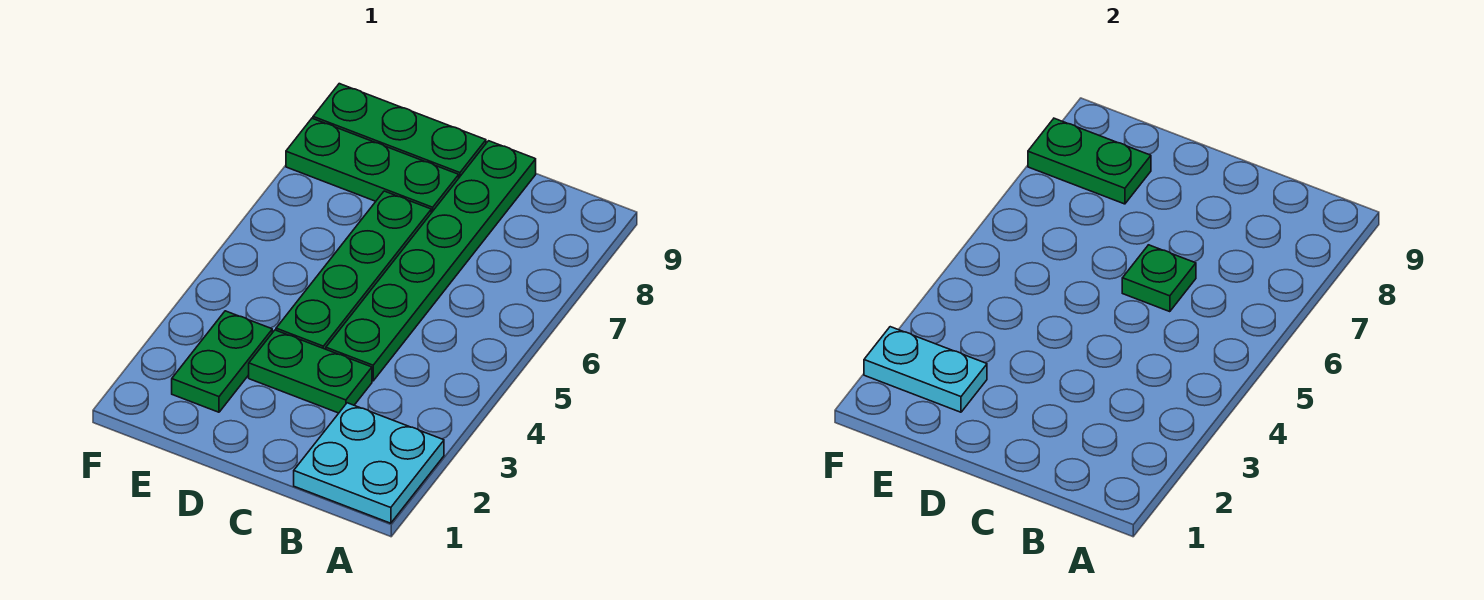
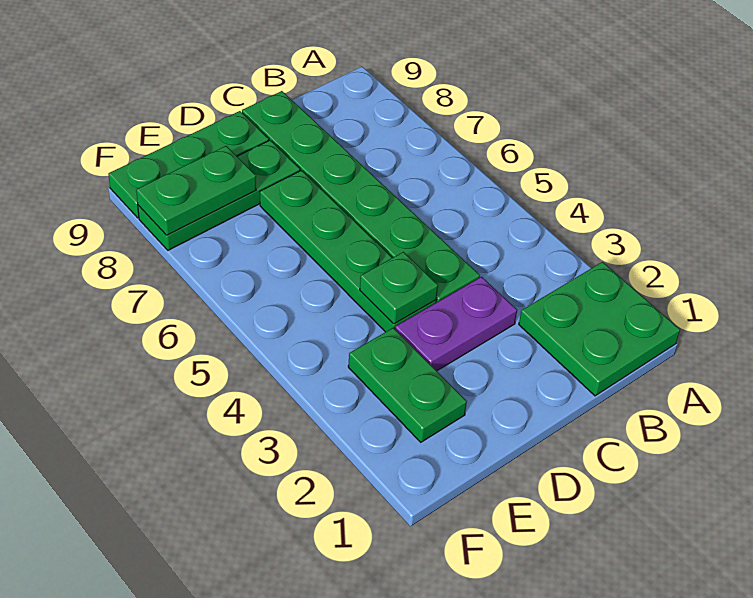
cyan 2x2 plate [294,403,444,523] -> green 2x2 plate [519,262,680,396]
green 1x2 plate [249,330,372,413] -> purple 1x2 plate [395,277,517,371]
green 1x1 plate [1122,245,1196,312] -> green 1x1 plate moved to [360,252,438,324]
cyan 1x2 plate [864,327,987,412] -> none

